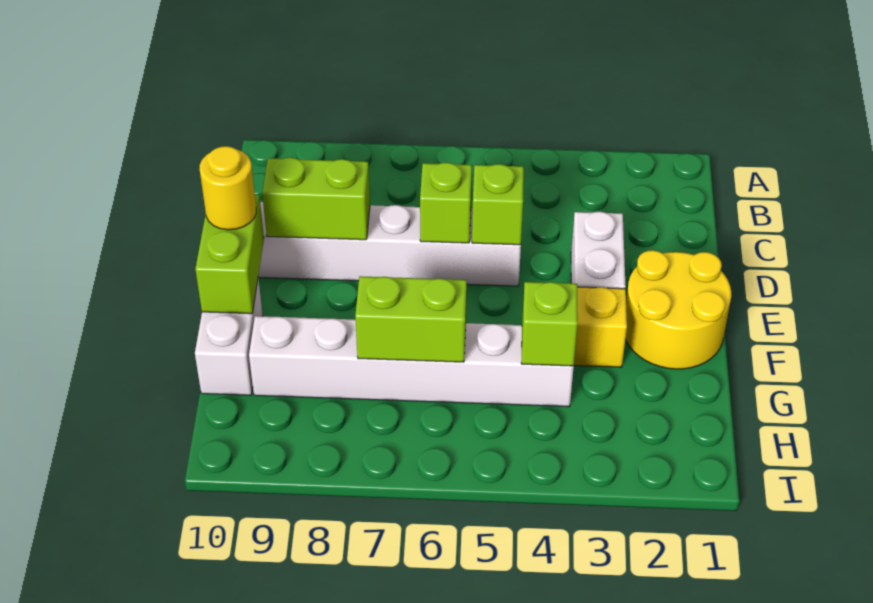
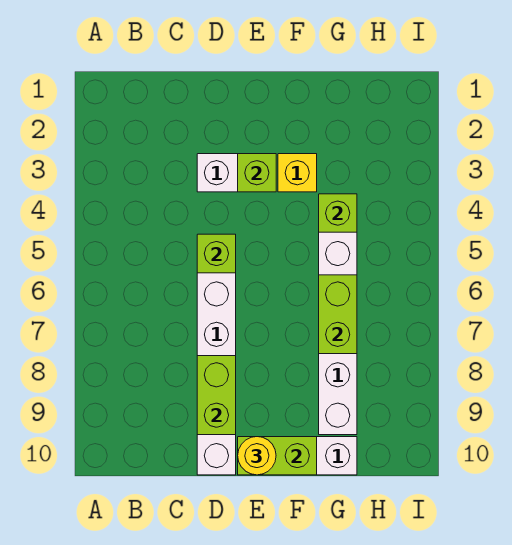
lime 1x1 brick [420,163,472,243] -> lime 1x1 brick moved to [238,154,276,192]
yellow 2x2 round brick [626,250,731,369] -> none

